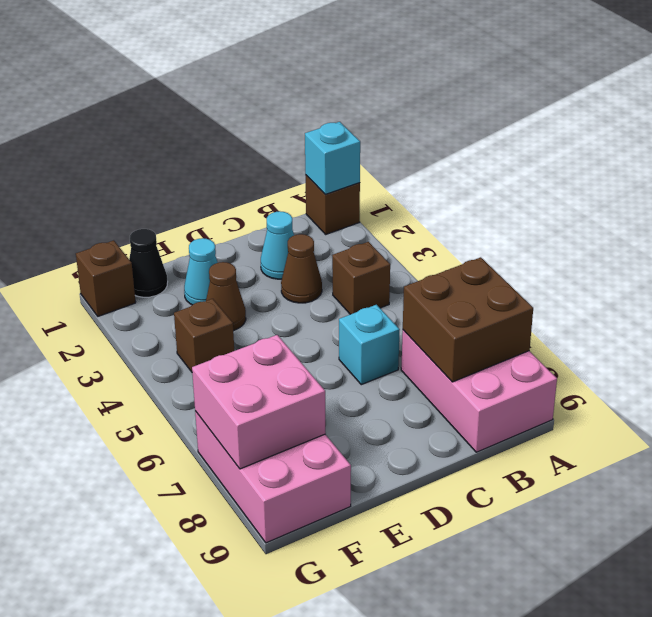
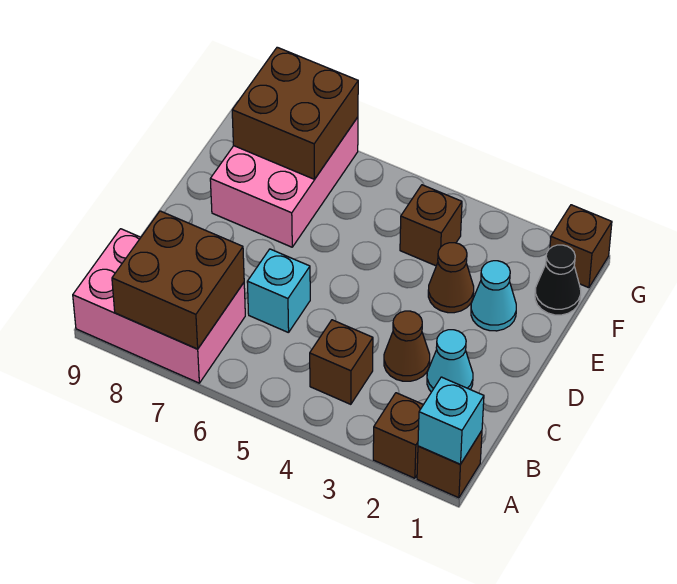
none -> brown 1x1 brick [373,393,423,478]
pink 2x3 brick [195,411,351,543] -> pink 2x3 brick turned to [210,117,358,247]
pink 2x2 brick [192,335,326,469] -> brown 2x2 brick [232,47,358,179]

